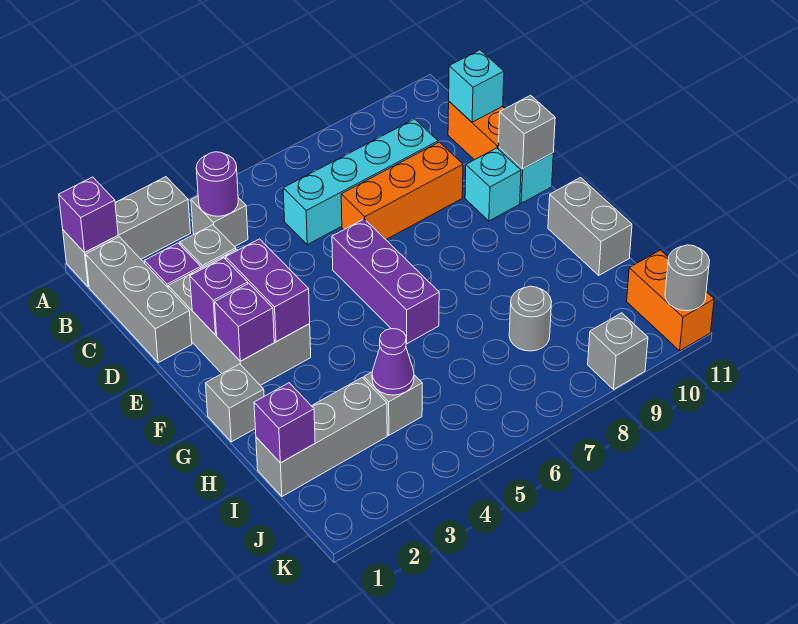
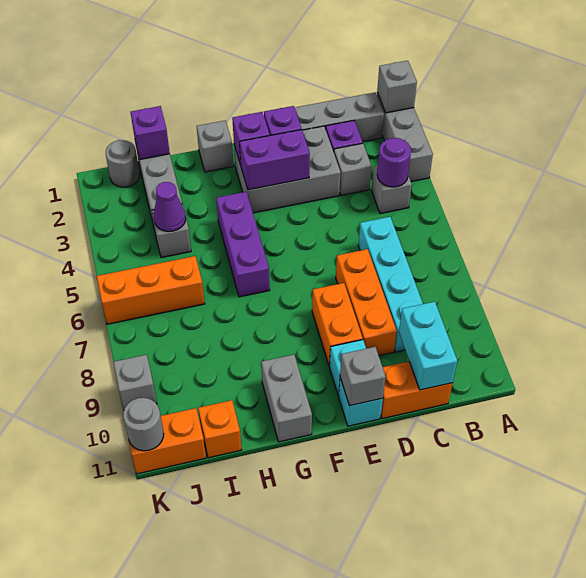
purple 1x1 brick [59,177,118,253] -> grey 1x1 brick [377,61,417,113]
cyan 1x1 brick [449,50,504,122] -> cyan 1x2 brick [399,302,457,390]
purple 1x3 brick [332,219,439,344] -> purple 1x3 brick turned to [216,192,270,297]
none -> orange 1x2 brick [312,283,363,367]
grey 1x2 brick [548,178,632,275] -> grey 1x2 brick turned to [261,355,312,442]
none -> orange 1x3 brick [97,256,205,324]
grey 1x1 round brick [509,286,551,351] -> grey 1x1 round brick moved to [106,140,140,187]
none -> orange 1x1 brick [198,400,242,458]

